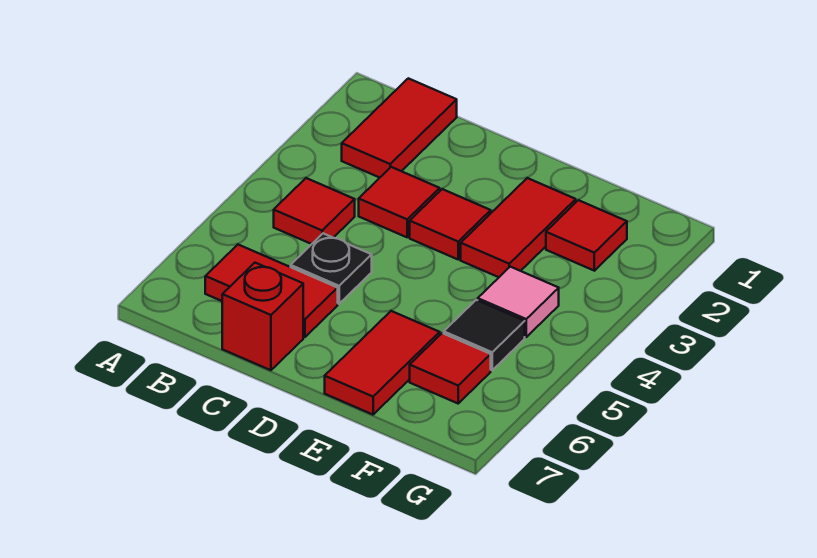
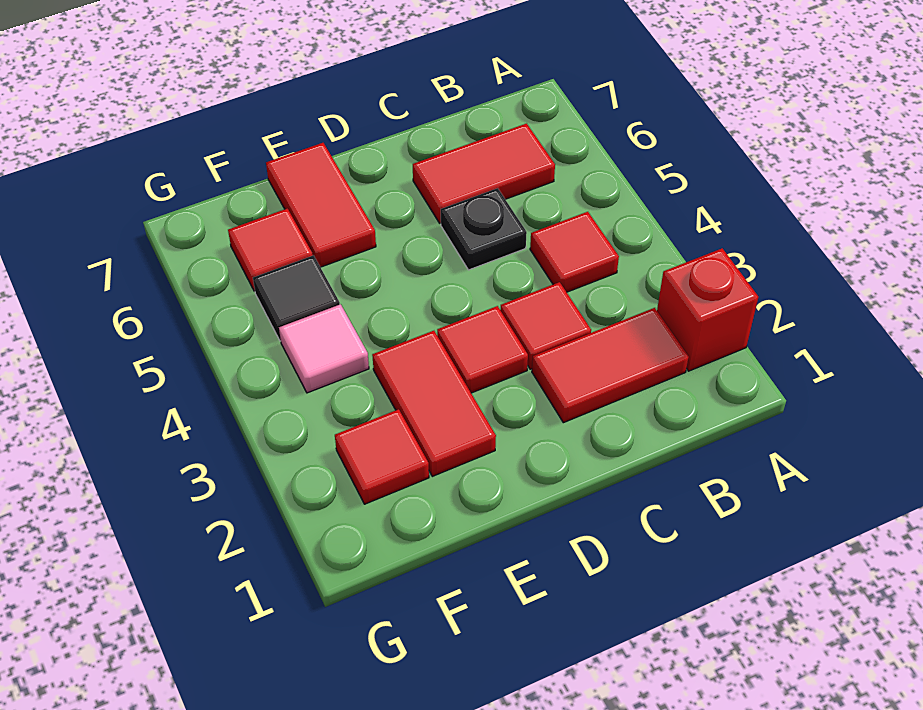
red 1x2 tile [342,78,457,178] -> red 1x2 tile turned to [532,308,689,423]
red 1x1 brick [222,263,303,370] -> red 1x1 brick moved to [657,248,758,371]

